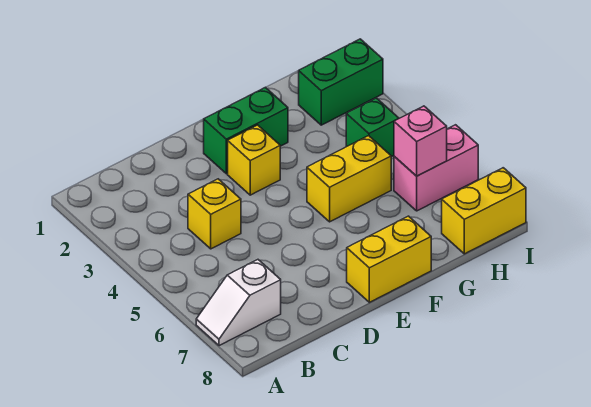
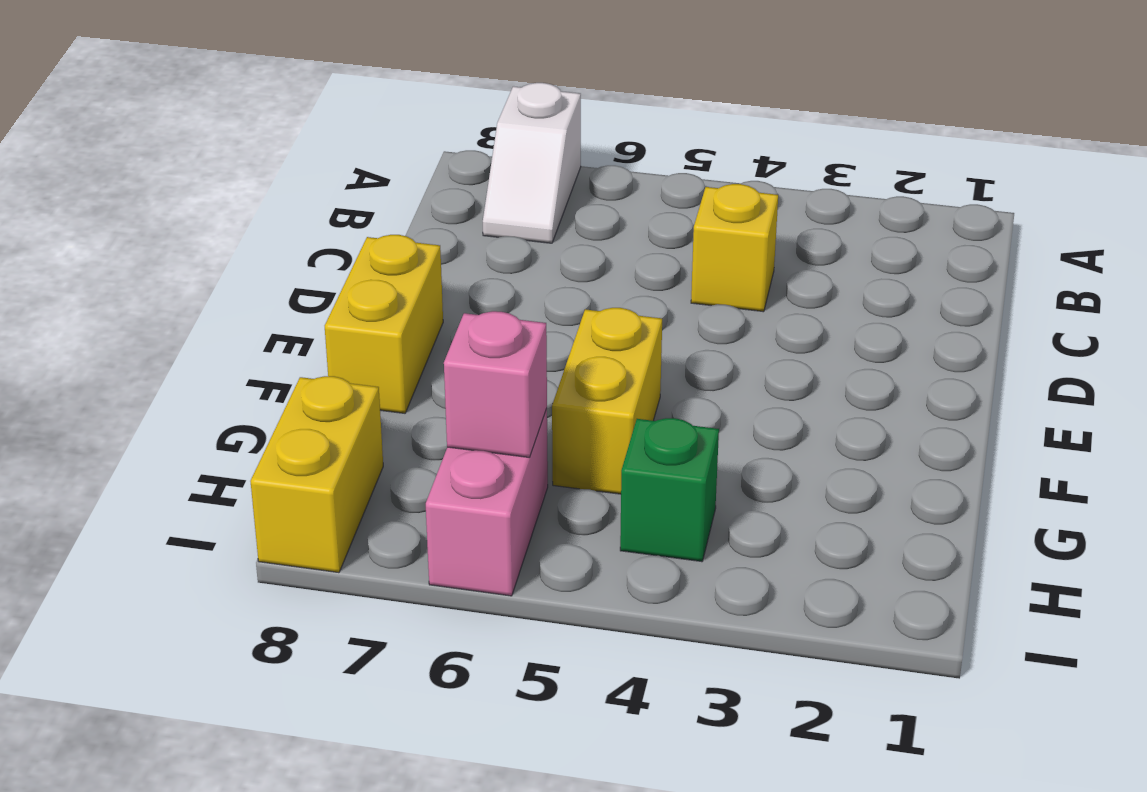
white 1x2 slope [196,260,281,346] -> white 1x2 slope turned to [483,83,581,243]
green 1x2 brick [204,87,288,174] -> none
yellow 1x1 brick [228,125,280,195] -> none
green 1x2 brick [299,39,383,125] -> none

